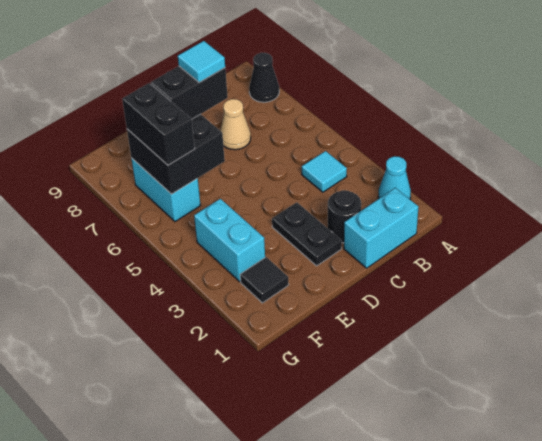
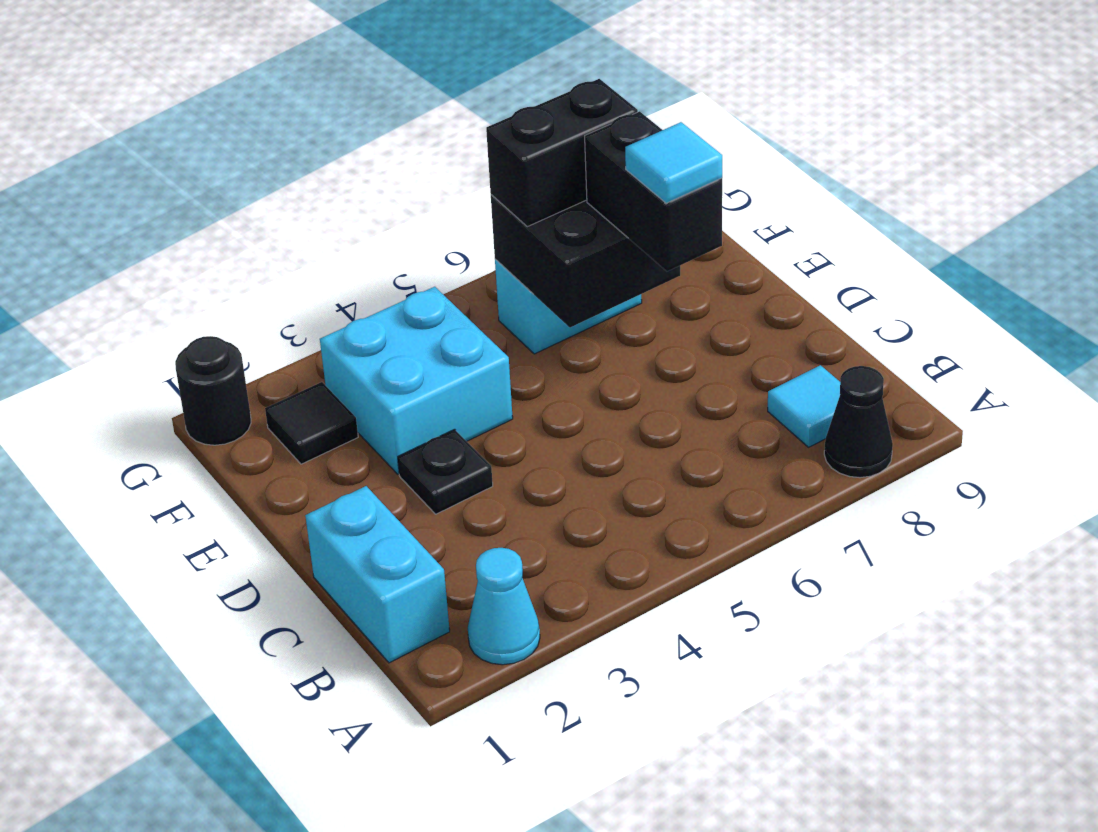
cyan 1x1 tile [302,151,347,192] -> cyan 1x1 tile moved to [768,365,840,447]
black 1x1 round brick [328,190,361,243] -> black 1x1 round brick moved to [175,336,251,445]
tan 1x1 cone [220,99,251,150] -> none
black 1x2 plate [272,202,342,266] -> black 1x1 plate [398,429,493,514]
cyan 1x2 brick [194,199,265,282] -> cyan 2x2 brick [320,287,513,474]

